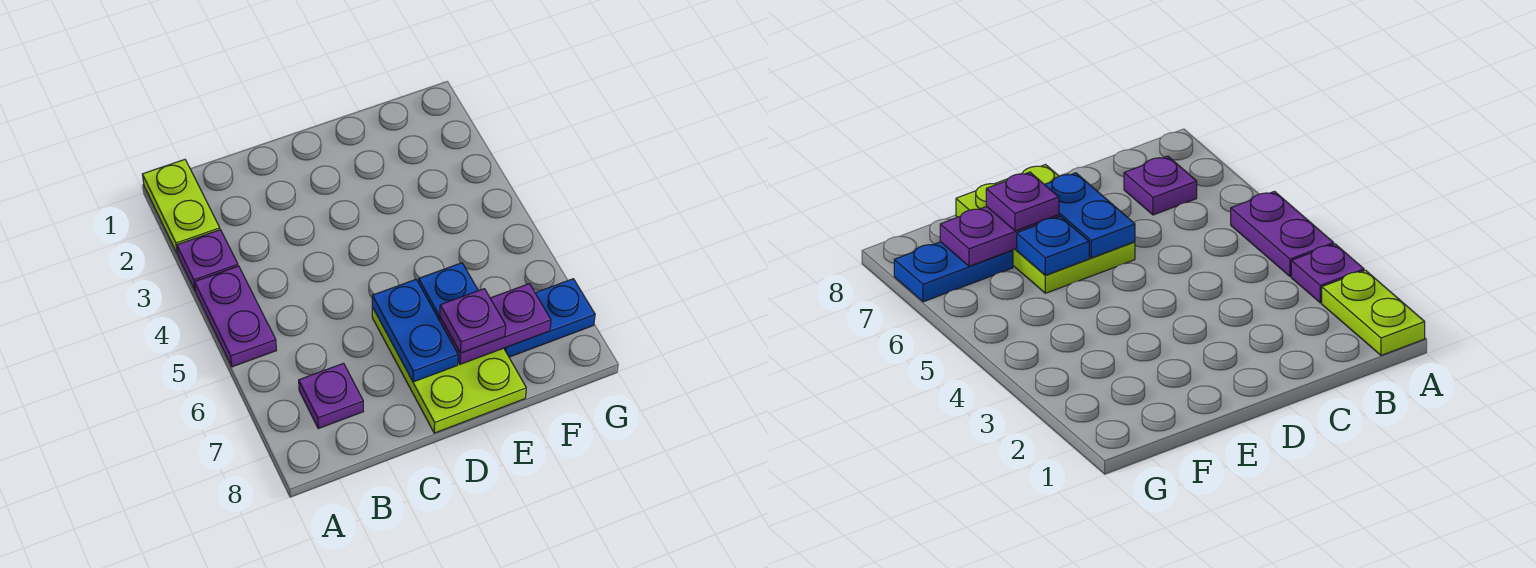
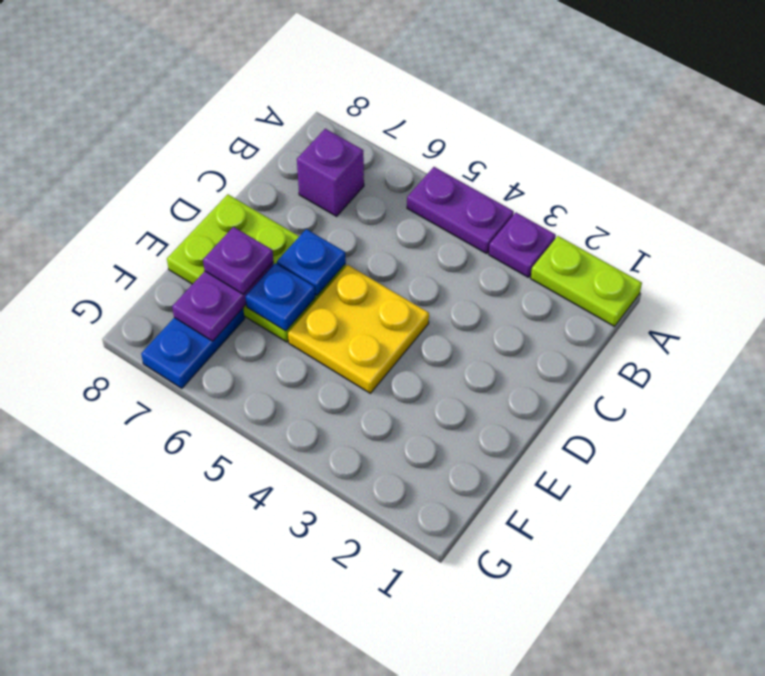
purple 1x1 plate [299,363,364,429] -> purple 1x1 brick [297,129,364,216]
none -> yellow 2x2 plate [288,265,429,393]
blue 1x2 plate [372,279,458,382] -> blue 1x1 plate [277,229,346,296]

